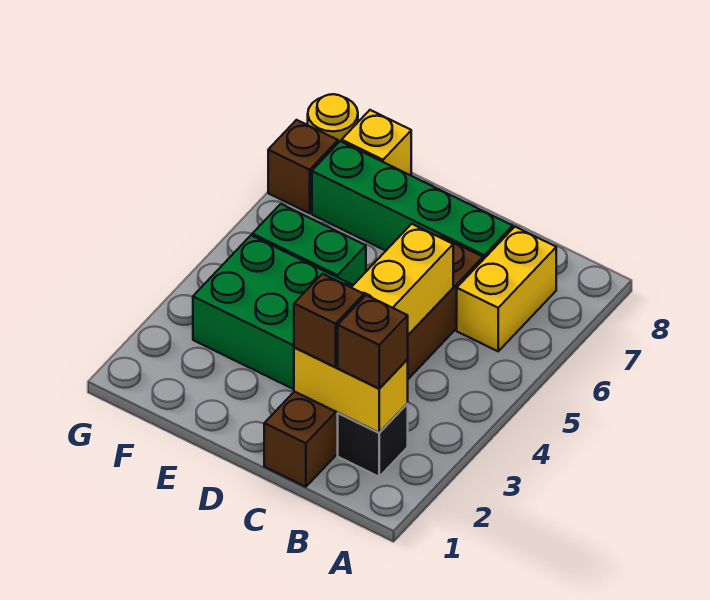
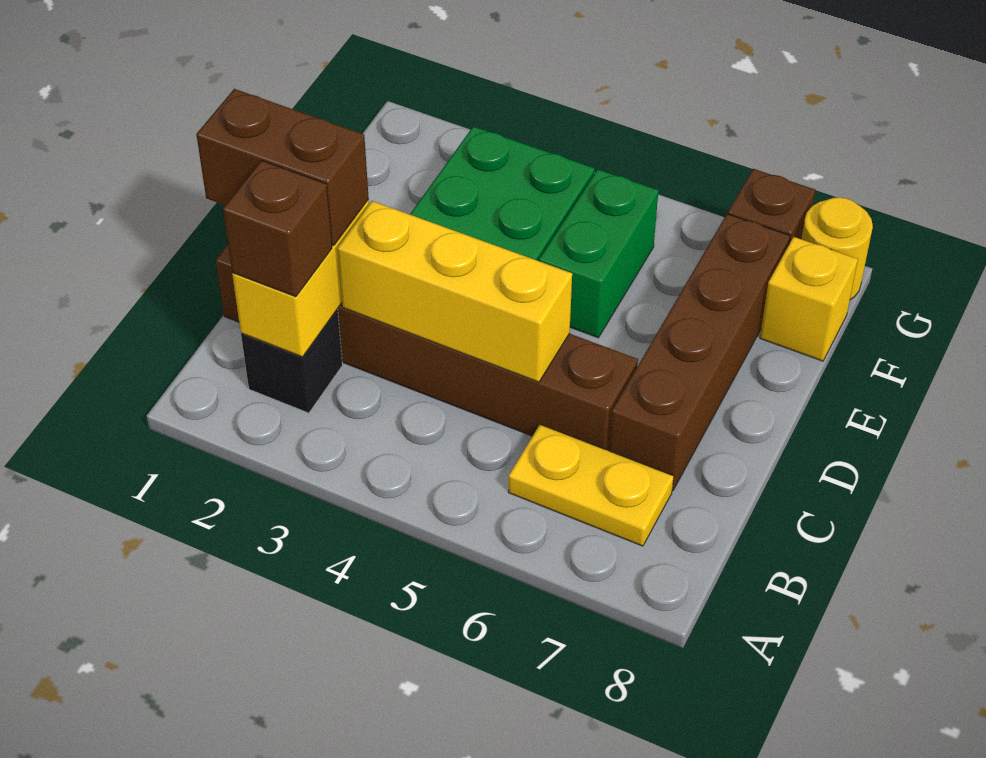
yellow 1x2 brick [457,227,556,351] -> yellow 1x2 plate [508,425,674,546]
brown 1x1 brick [294,274,364,367] -> brown 1x2 brick [196,89,369,246]
green 1x4 brick [312,141,513,259] -> brown 1x4 brick [609,214,790,491]

